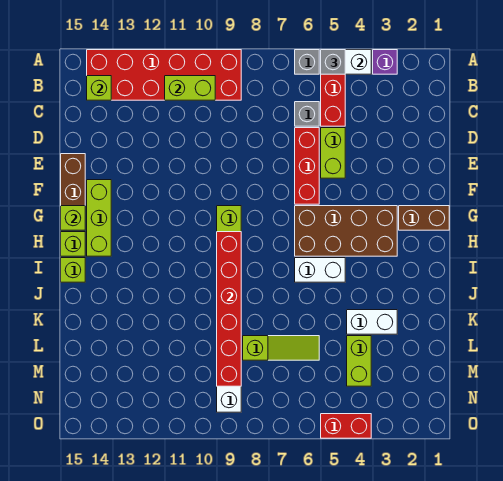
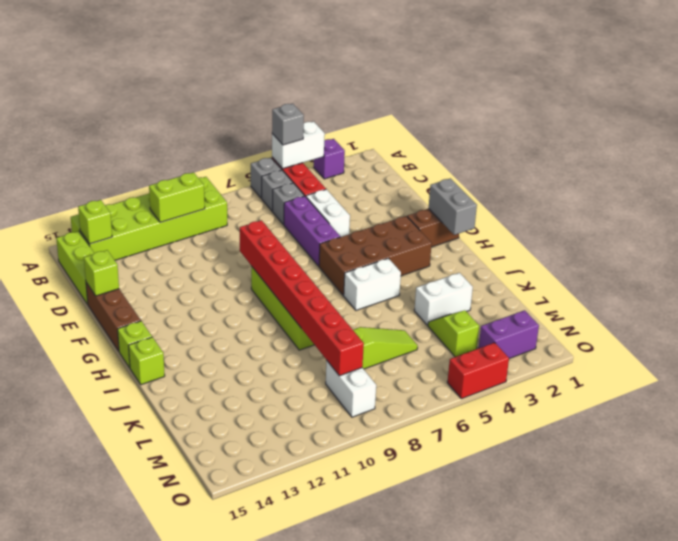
red 2x6 brick [87,50,241,100] -> lime 2x6 brick [71,177,227,260]
none -> grey 1x1 brick [262,170,293,211]
lime 1x2 brick [321,128,345,178] -> white 1x2 brick [306,189,350,237]
red 1x3 brick [295,128,319,204] -> purple 1x3 brick [284,196,340,266]
lime 1x3 brick [87,180,111,256] -> lime 1x3 brick moved to [56,231,94,304]
none -> grey 1x2 brick [429,178,477,235]
lime 1x1 brick [61,206,85,230] -> lime 1x1 brick moved to [84,250,119,296]
red 1x6 brick [217,232,241,386] -> red 1x8 brick [240,220,364,376]
lime 1x2 brick [347,336,371,386] -> lime 1x2 slope [428,310,479,357]
none -> purple 1x2 brick [479,310,539,359]

